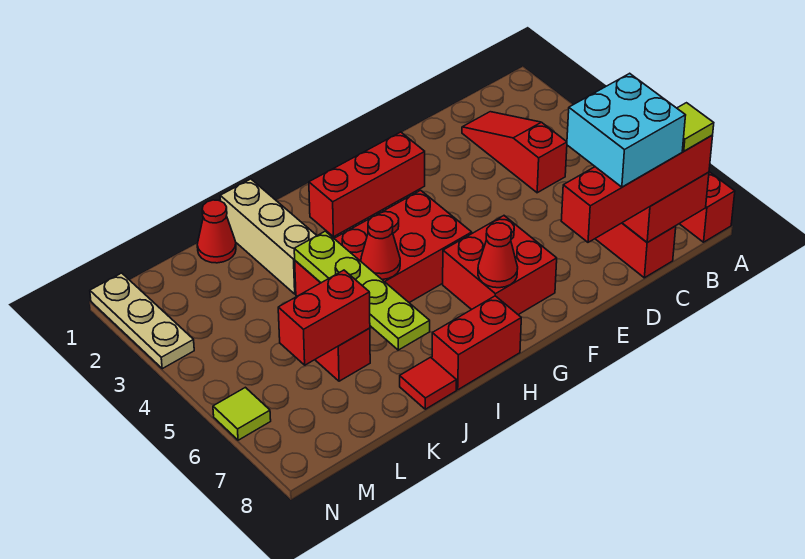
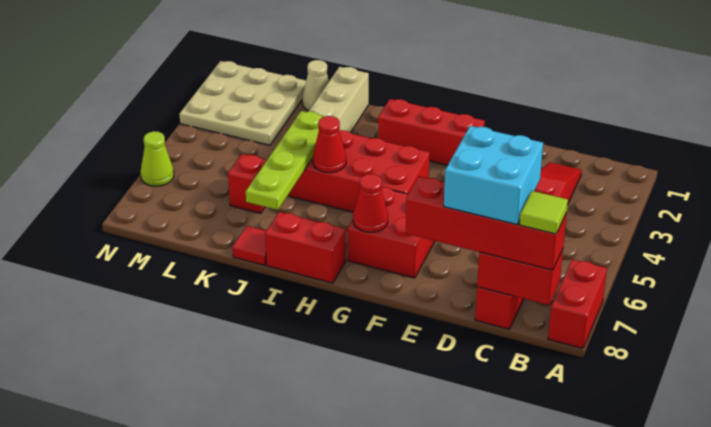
red 1x1 cone [197,200,236,263] -> tan 1x1 cone [302,60,329,111]
red 1x2 brick [278,270,370,365] -> none
tan 1x3 plate [90,273,194,369] -> tan 3x3 plate [180,61,306,145]
lime 1x1 tile [213,387,271,440] -> lime 1x1 cone [141,131,174,186]

